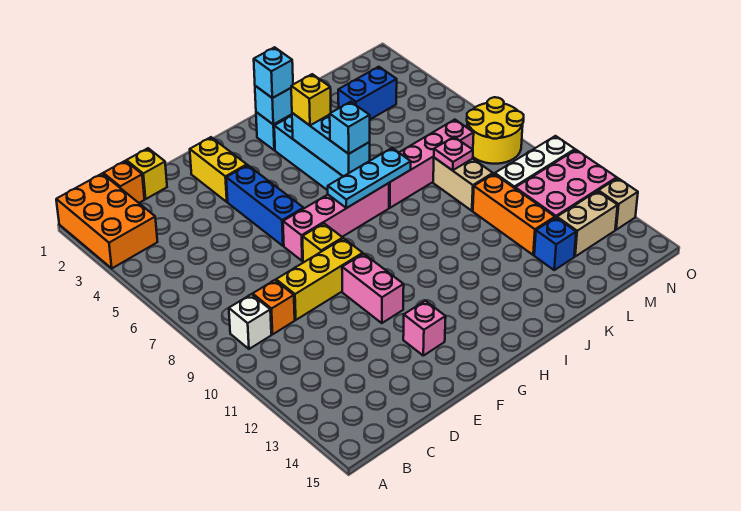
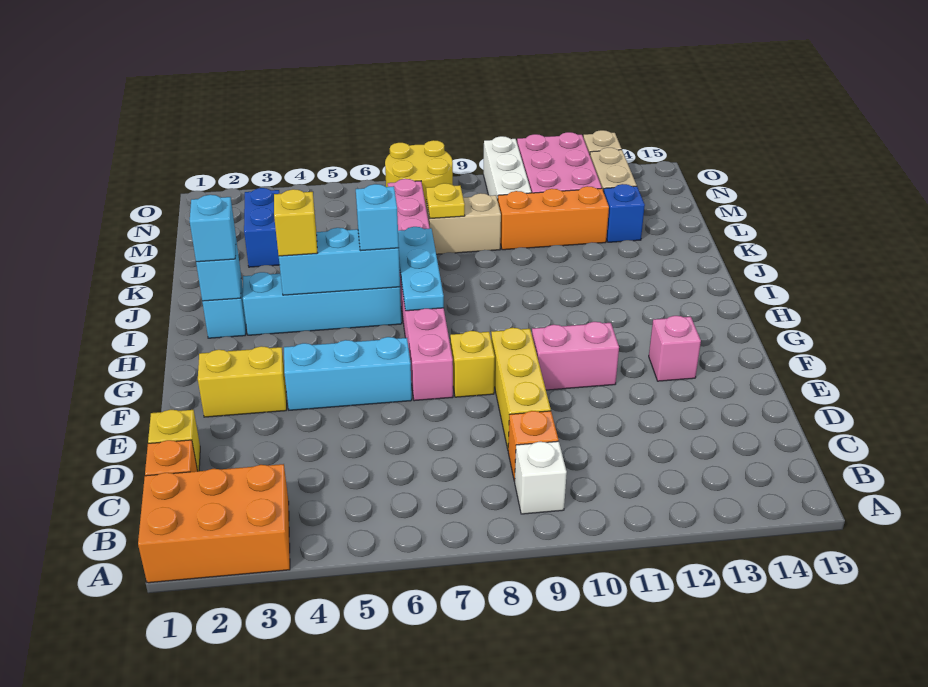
blue 1x3 brick [226,165,304,246] -> cyan 1x3 brick [284,337,412,410]
pink 1x1 plate [434,137,473,170] -> yellow 1x1 plate [426,183,465,218]

